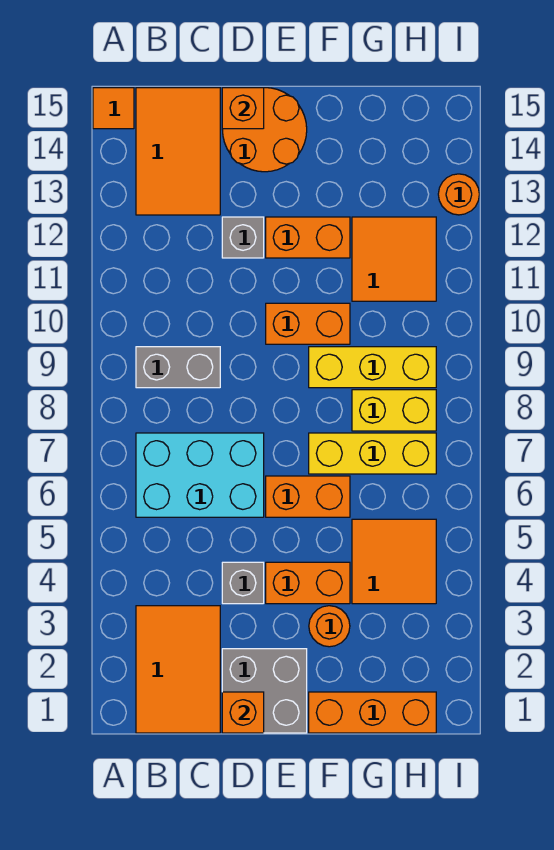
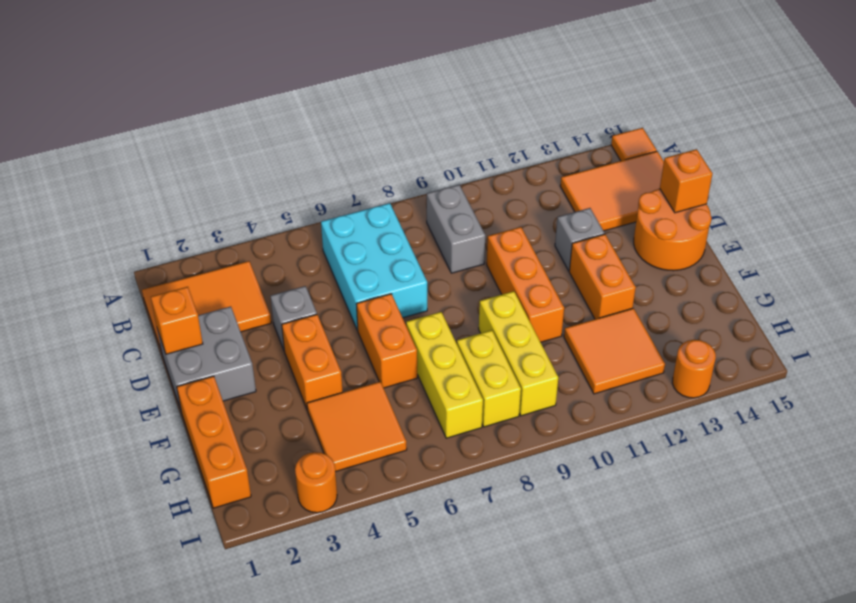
orange 1x2 brick [266,303,350,344] -> orange 1x3 brick [487,227,564,342]
orange 1x1 round brick [309,606,350,647] -> orange 1x1 round brick moved to [295,452,337,513]

